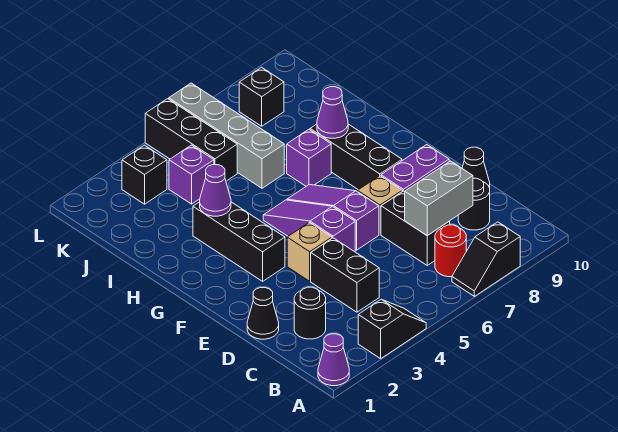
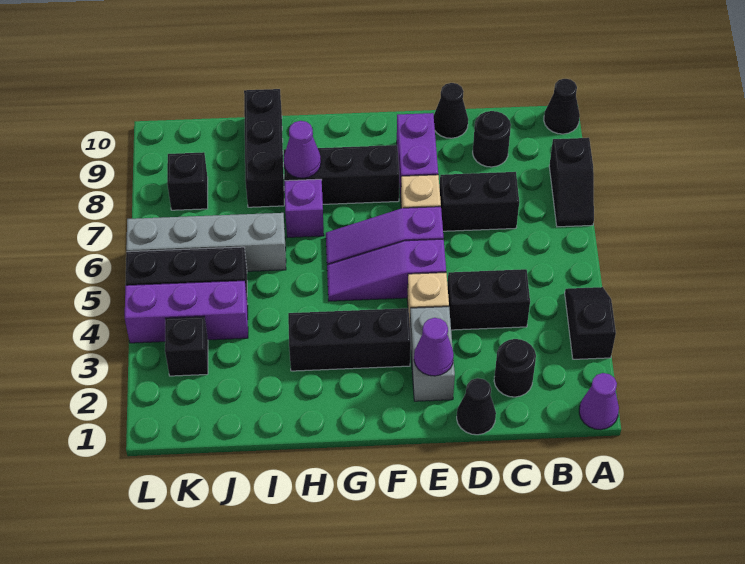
none -> black 1x1 cone [544,79,580,134]
red 1x1 round brick [435,225,466,277] -> none
grey 1x2 brick [405,161,473,236] -> grey 1x2 brick moved to [410,307,455,401]
purple 1x1 cone [200,165,231,216] -> purple 1x1 cone moved to [414,318,454,376]
none -> black 1x3 brick [244,89,284,207]
purple 1x1 brick [169,145,214,204] -> purple 1x3 brick [125,281,248,343]

